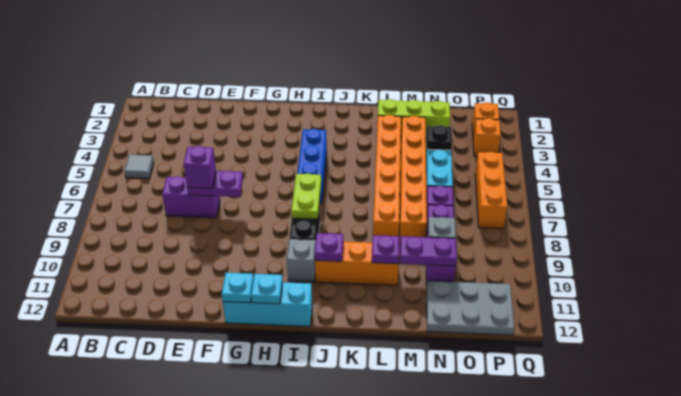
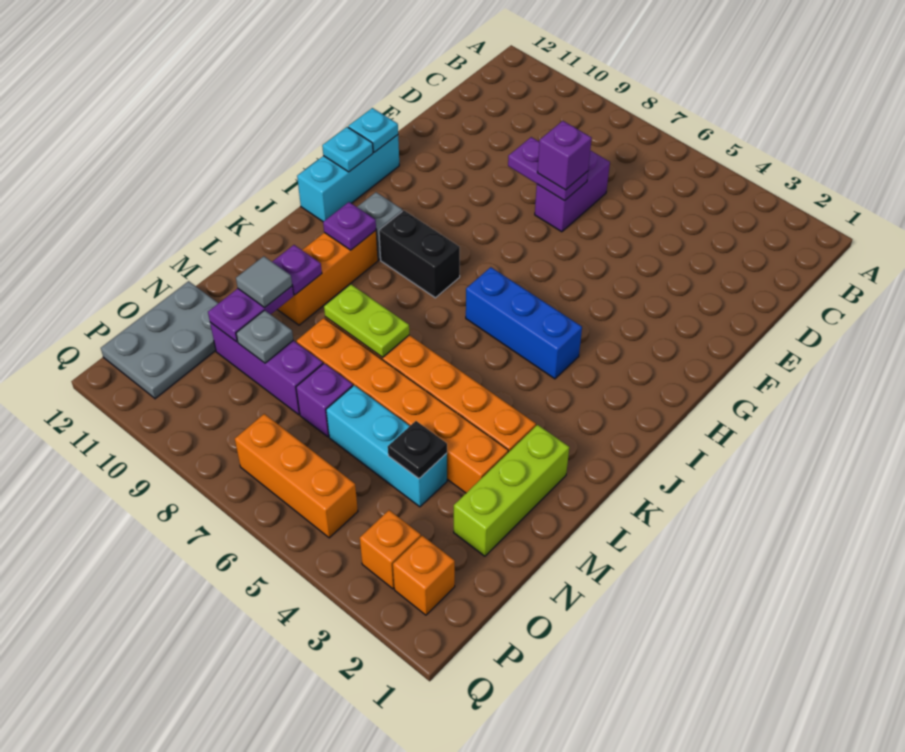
grey 1x1 tile [124,155,154,179] -> grey 1x1 tile moved to [236,256,292,307]
purple 1x2 plate [187,171,243,197] -> purple 1x2 plate turned to [508,137,588,201]
lime 1x2 plate [291,173,321,219] -> lime 1x2 plate moved to [324,285,409,358]

